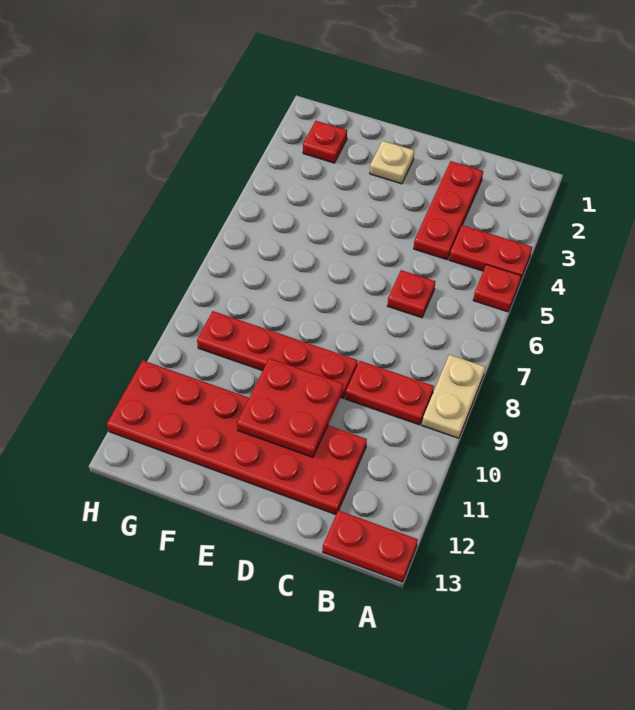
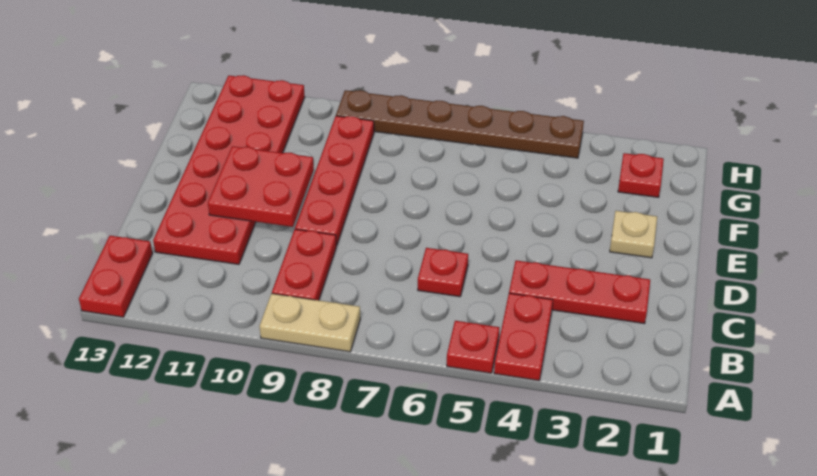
none -> brown 1x6 plate [336,90,584,158]

